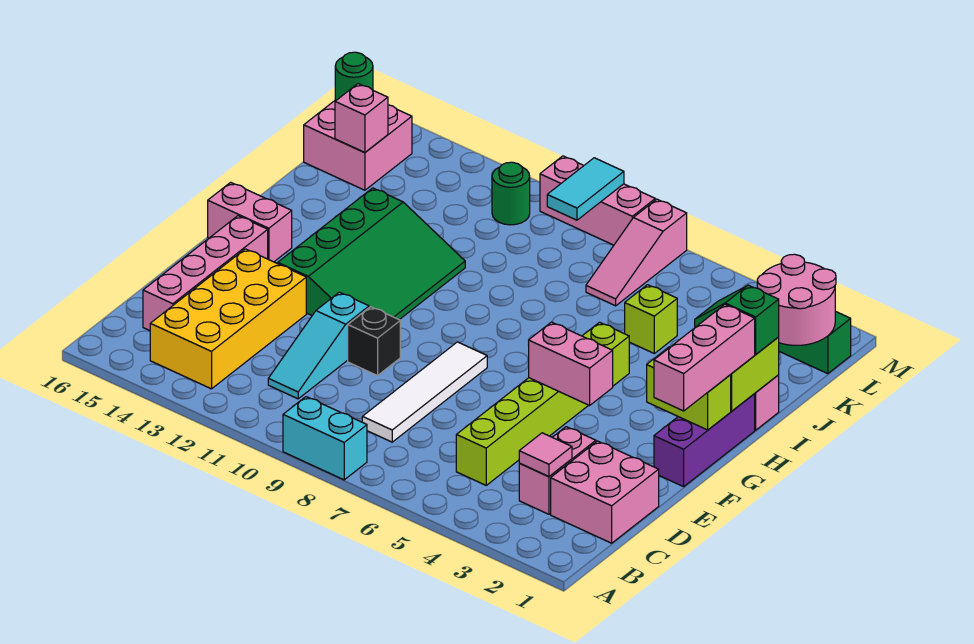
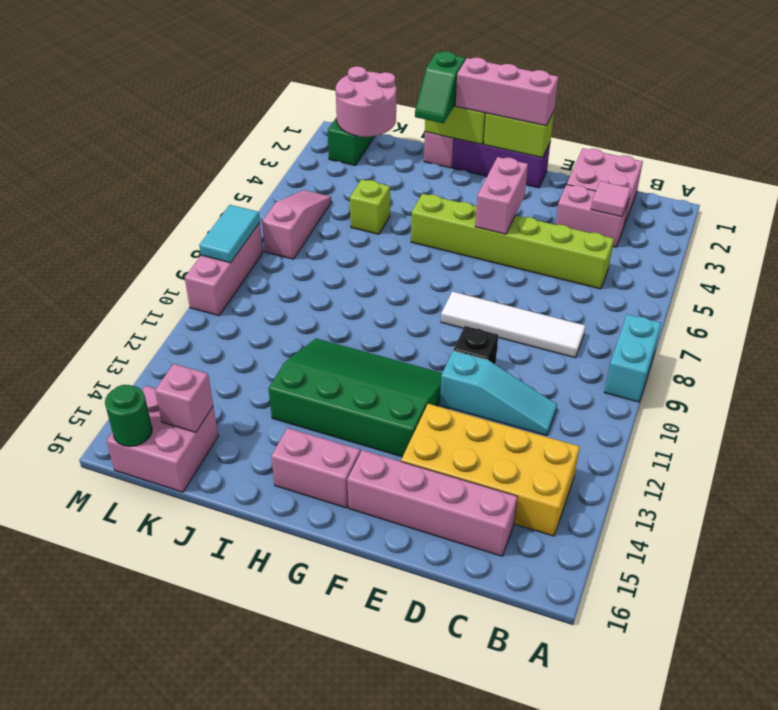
lime 1x2 brick [647,347,731,430] -> lime 1x2 brick turned to [484,111,554,158]
pink 1x2 brick [208,182,292,262] -> pink 1x2 brick turned to [271,428,360,508]
pink 1x3 slope [586,199,687,306] -> pink 1x3 slope turned to [262,190,331,259]
cyan 1x2 tile [547,158,624,220] -> cyan 1x2 tile turned to [199,205,260,263]
green 1x1 round brick [492,162,530,225] -> none

